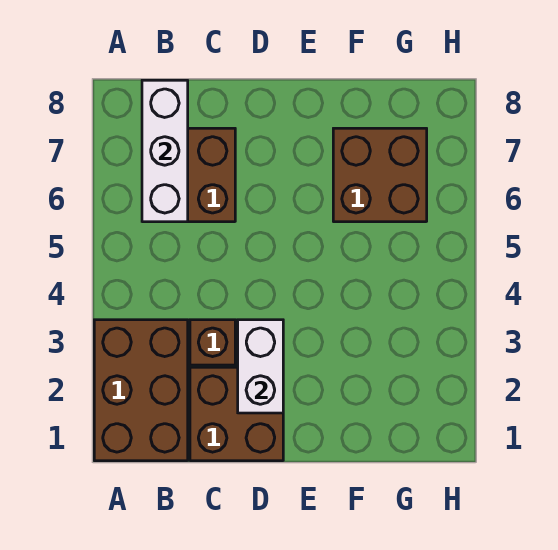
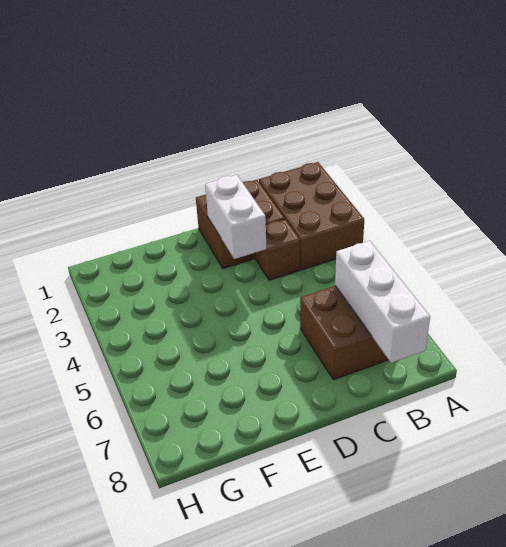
brown 2x2 brick [333,128,427,222] -> none

